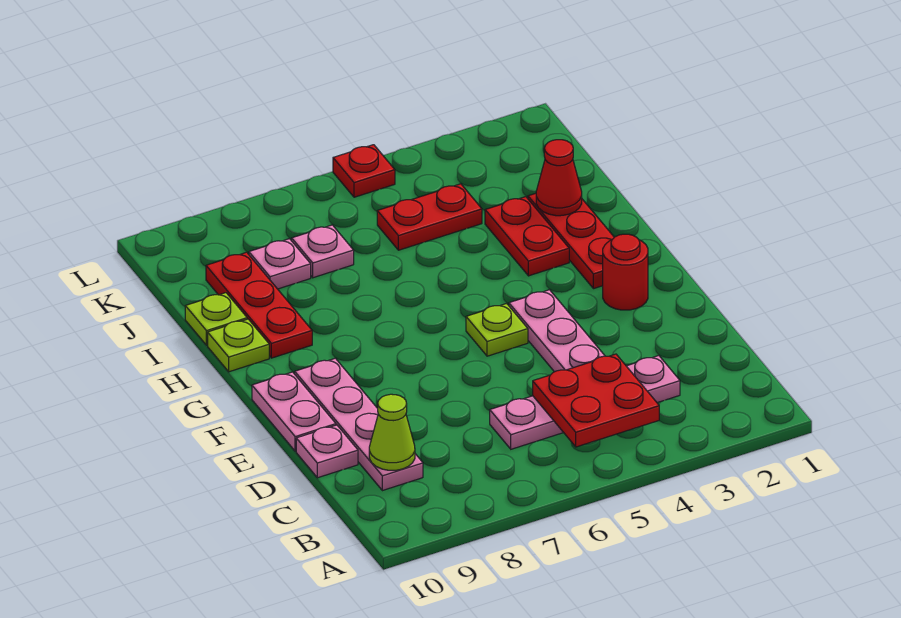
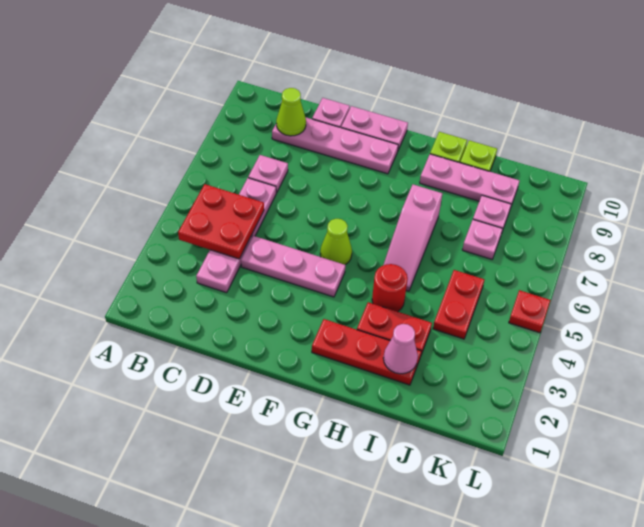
none -> pink 1x1 plate [248,155,288,193]
red 1x1 round brick [603,234,648,310] -> red 1x1 round brick moved to [372,264,408,312]
lime 1x1 plate [466,303,528,356] -> lime 1x1 cone [320,219,352,265]
none -> pink 1x3 slope [384,185,442,291]
red 1x3 plate [206,252,312,358] -> pink 1x3 plate [420,154,519,206]
red 1x1 cone [536,140,582,216] -> pink 1x1 cone [383,324,418,374]

